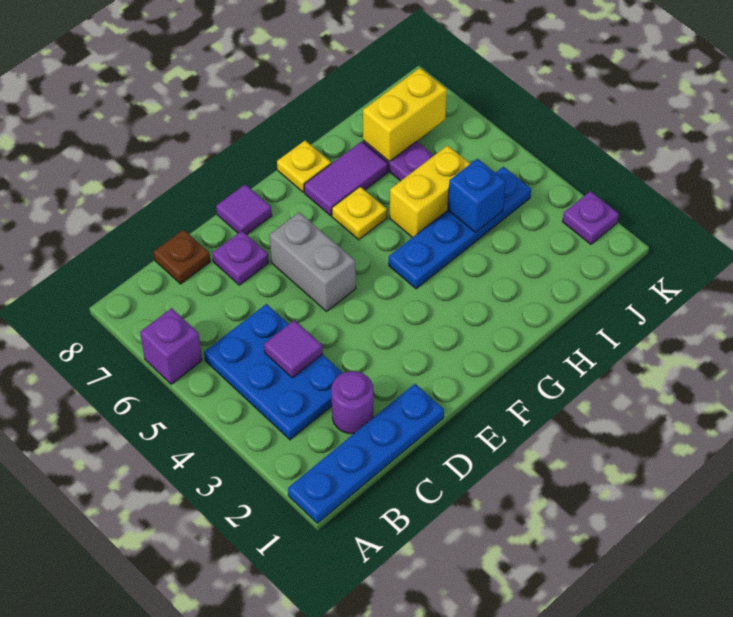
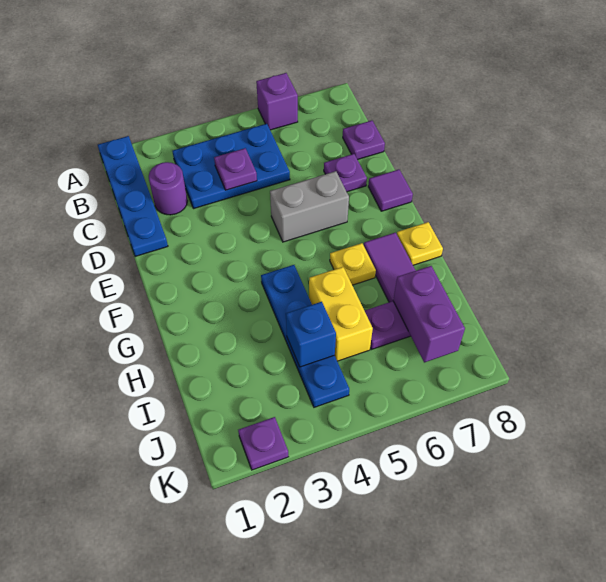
purple 1x1 tile [264,320,323,378] -> purple 1x1 plate [214,148,257,190]
brown 1x1 plate [154,230,210,284] -> purple 1x1 plate [343,121,385,159]
yellow 1x2 brick [363,68,447,162] -> purple 1x2 brick [393,266,465,362]

